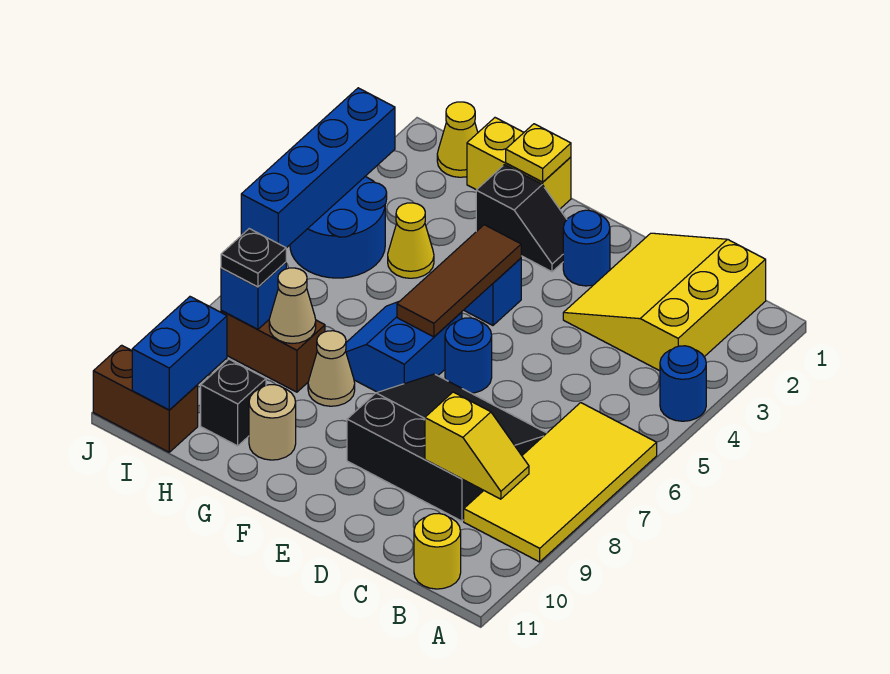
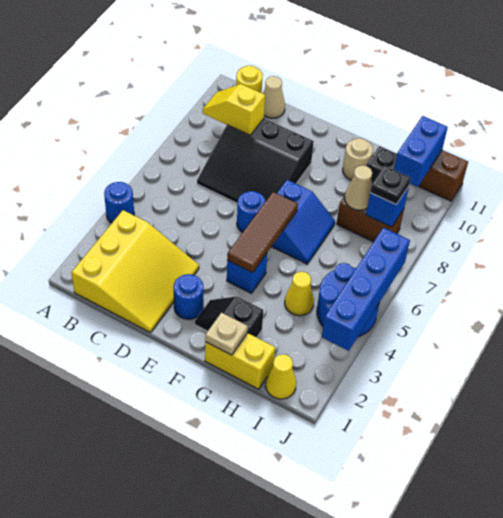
yellow 2x4 tile [464,403,657,562] -> none
yellow 1x1 plate [506,124,571,182] -> tan 1x1 plate [205,313,248,355]
tan 1x1 cone [308,331,355,406] -> tan 1x1 cone moved to [263,76,285,118]

